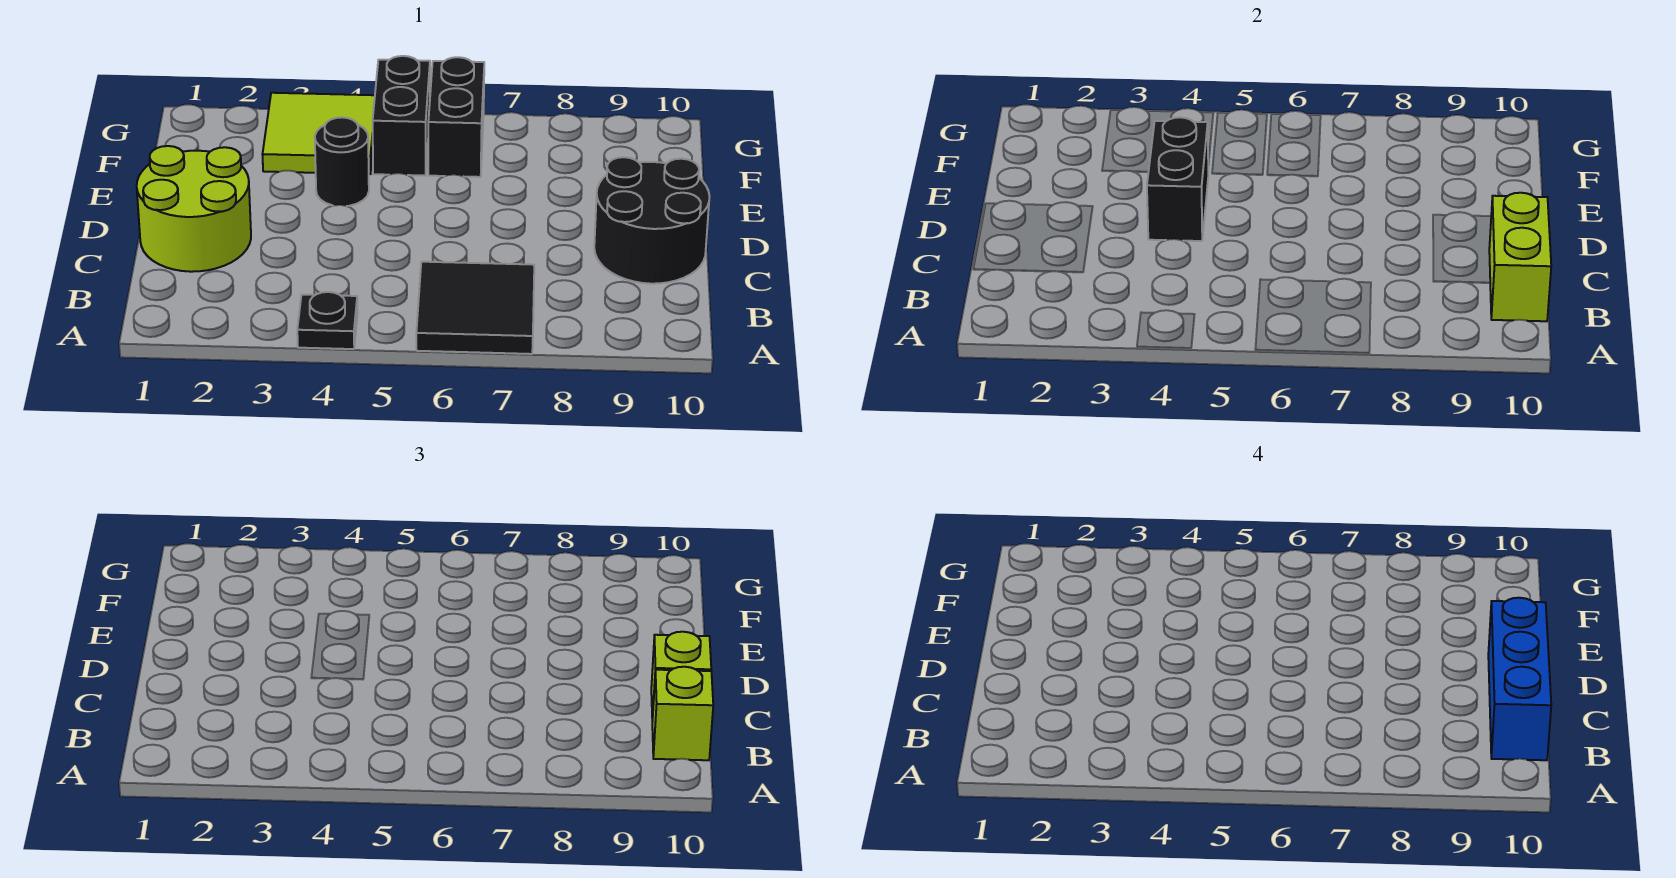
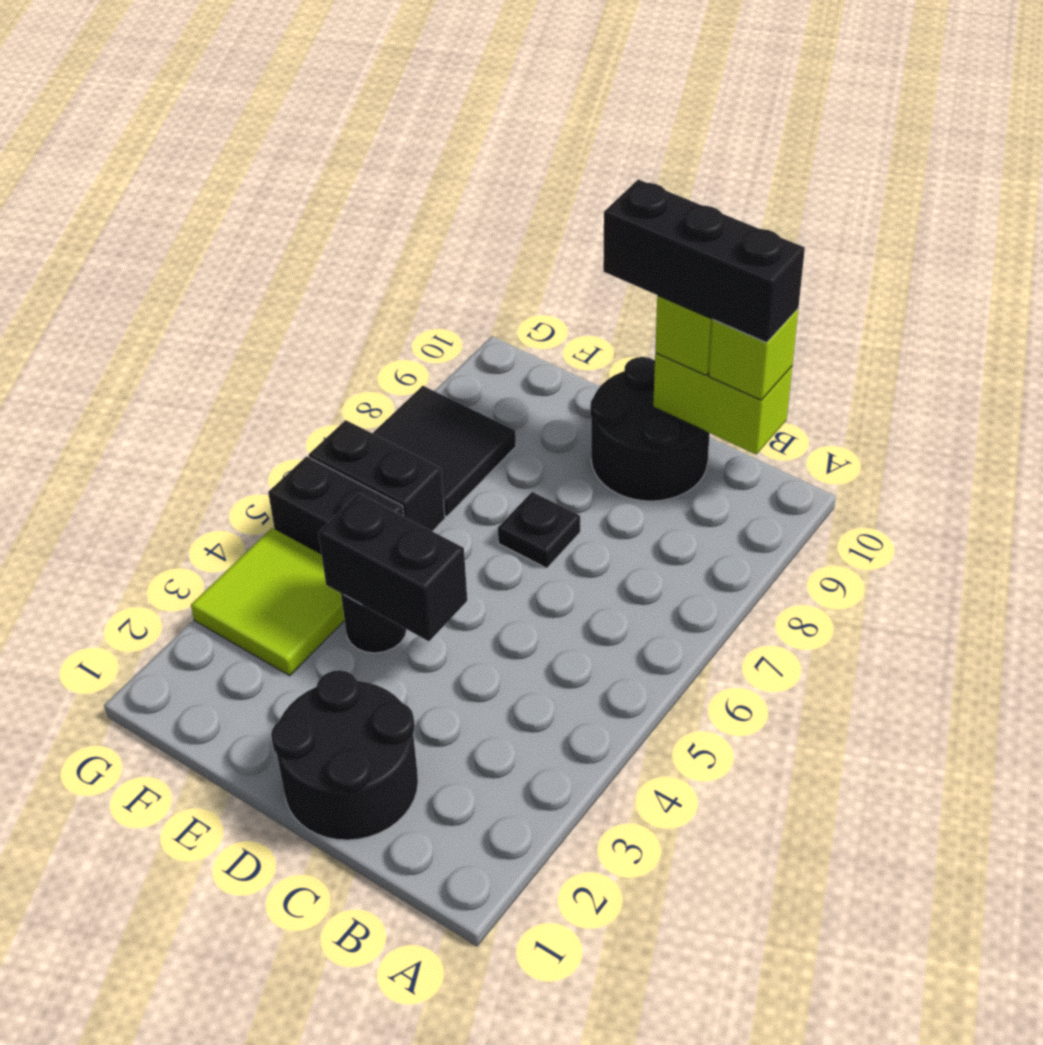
black 1x1 plate [297,292,358,349] -> black 1x1 plate moved to [498,492,580,568]
black 2x2 tile [416,262,534,354] -> black 2x2 tile moved to [373,386,516,517]
blue 1x3 brick [1488,598,1551,760] -> black 1x3 brick [603,179,805,343]
lime 2x2 round brick [137,146,251,272] -> black 2x2 round brick [271,670,418,840]

